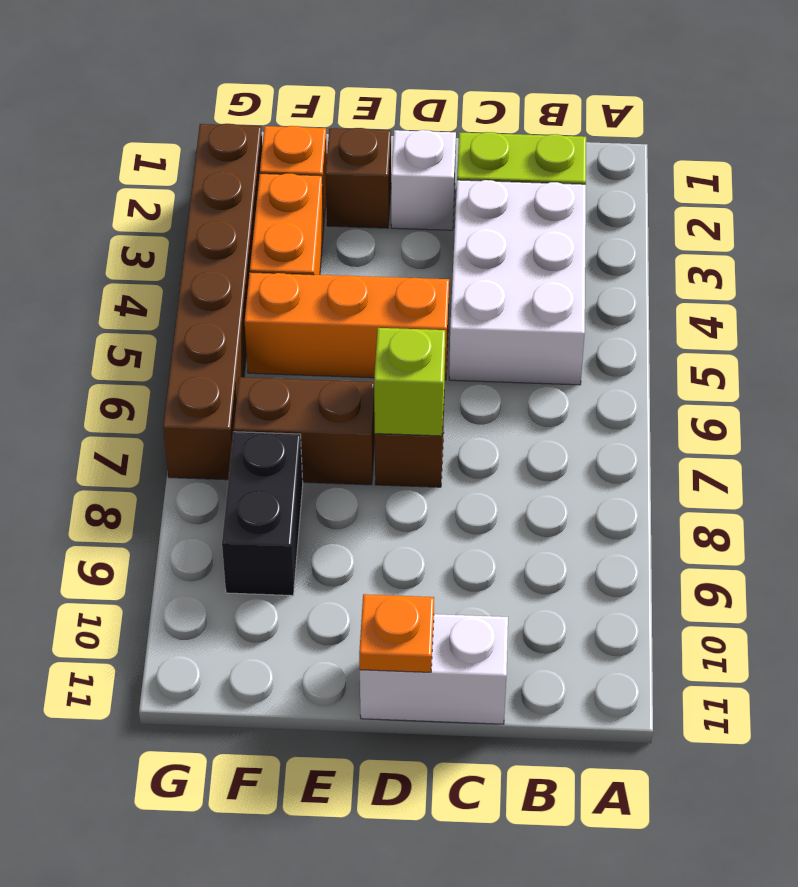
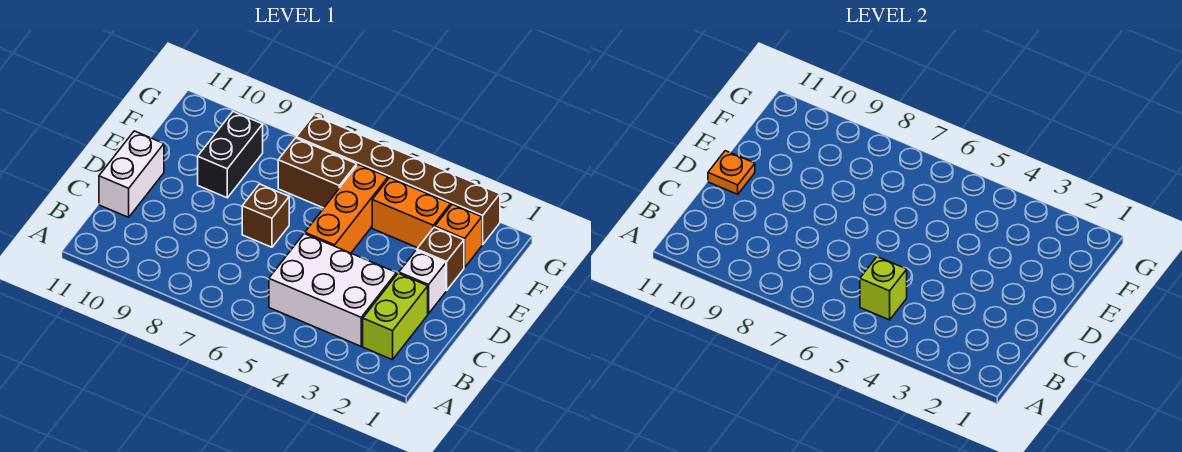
lime 1x1 brick [374,328,445,436] -> lime 1x1 brick moved to [860,257,907,320]
brown 1x2 brick [234,377,375,485] -> brown 1x2 brick turned to [278,138,357,208]
black 1x2 brick [222,432,303,596] -> black 1x2 brick turned to [198,112,263,198]

